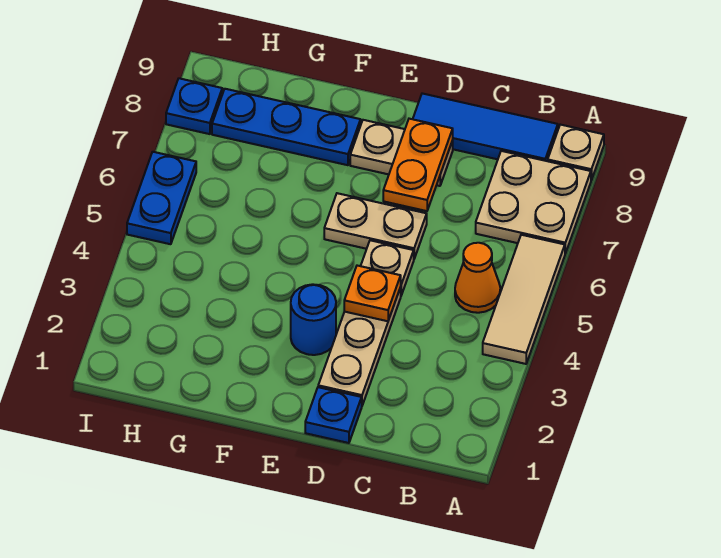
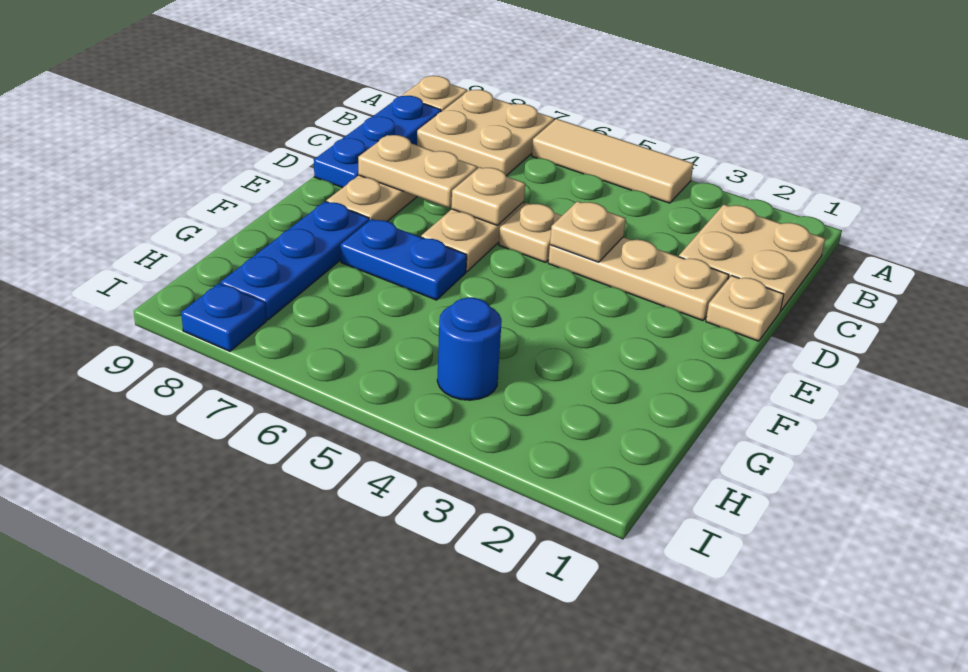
none -> tan 2x2 plate [679,205,825,310]
orange 1x1 cone [455,243,500,313] -> none
blue 1x3 tile [413,93,558,161] -> blue 1x3 plate [314,96,441,188]
blue 1x1 plate [305,387,362,443] -> tan 1x1 plate [706,275,784,341]
orange 1x1 plate [344,266,401,321] -> tan 1x1 plate [550,201,626,262]
none -> tan 1x1 plate [451,167,525,226]
orange 1x2 plate [383,119,453,211] -> tan 1x2 plate [358,135,477,208]
blue 1x1 round brick [291,284,336,355] -> blue 1x1 round brick moved to [437,298,502,400]
blue 1x2 plate [127,152,196,244] -> blue 1x2 plate moved to [341,219,467,300]

